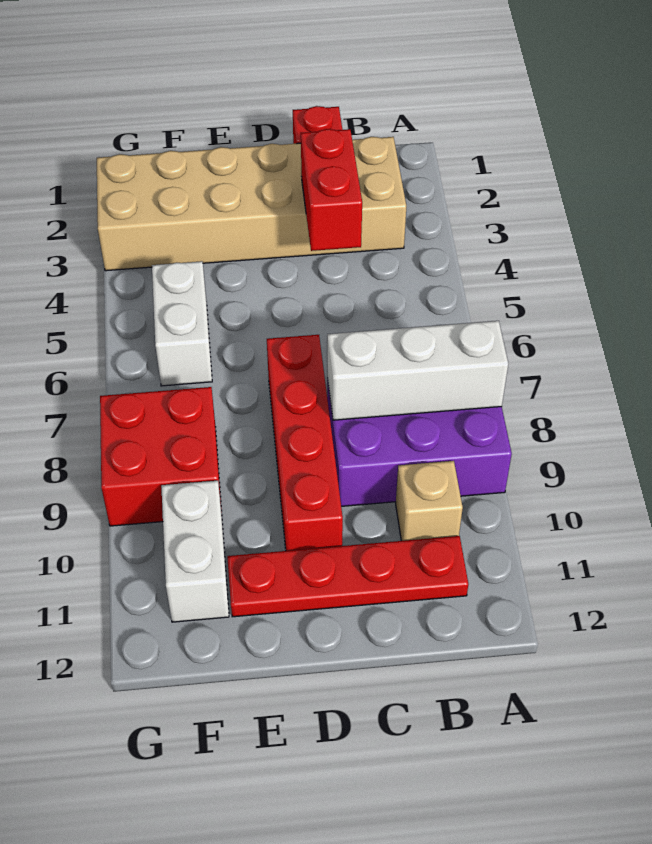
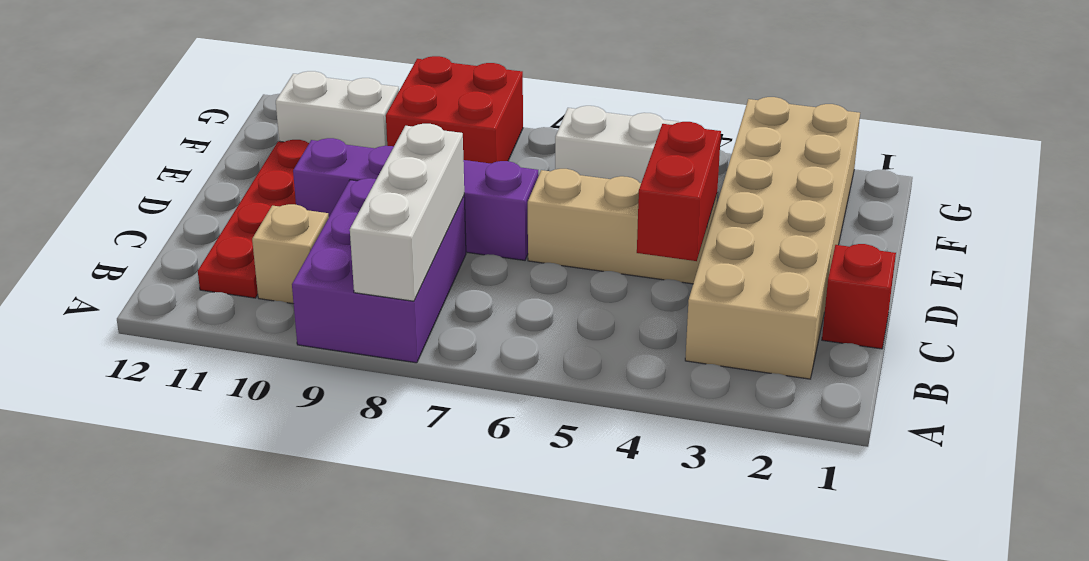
red 1x2 brick [301,129,362,251] -> red 1x2 brick turned to [637,122,721,261]
none -> tan 1x3 brick [528,169,717,284]
red 1x4 brick [267,335,343,551] -> purple 1x4 brick [293,138,538,260]

